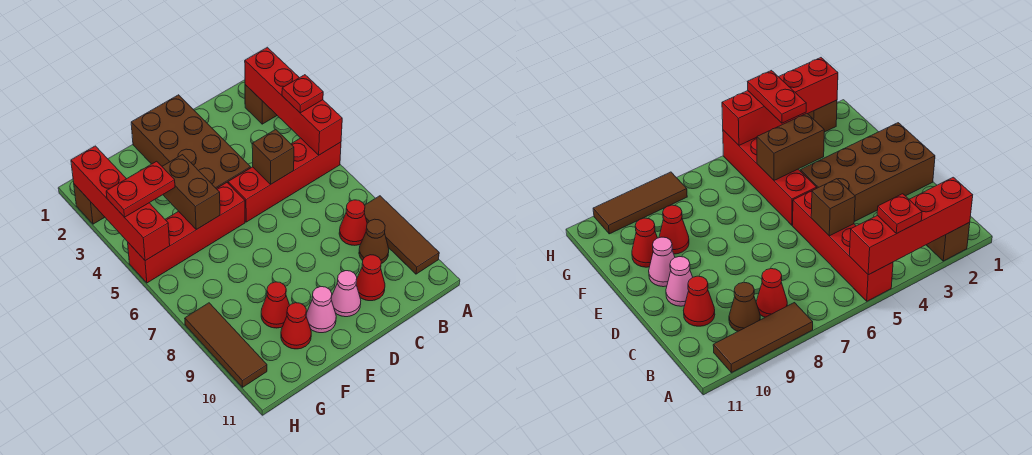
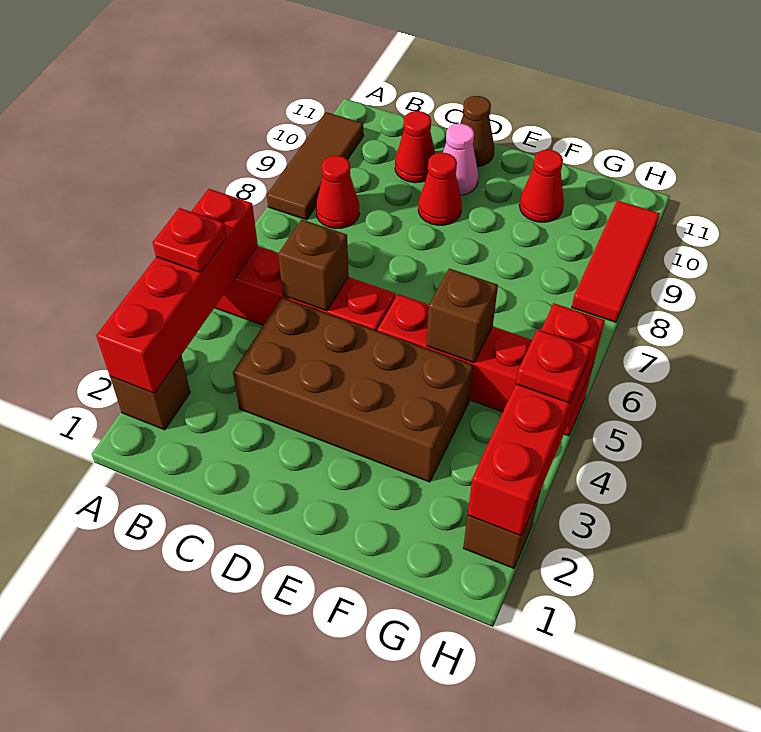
brown 1x1 cone [359,219,389,263] -> brown 1x1 cone moved to [460,96,494,167]
brown 2x4 brick [131,95,251,189] -> brown 2x4 brick turned to [233,298,473,482]
pink 1x1 cone [306,287,336,333] -> none
brown 1x2 brick [162,155,220,230] -> brown 1x1 brick [427,268,498,363]
red 1x1 cone [261,282,290,328] -> red 1x1 cone moved to [418,153,462,225]
red 1x2 plate [106,161,175,217] -> red 1x1 plate [516,329,591,403]
brown 1x3 tile [185,303,267,387] -> red 1x3 tile [572,200,660,322]

